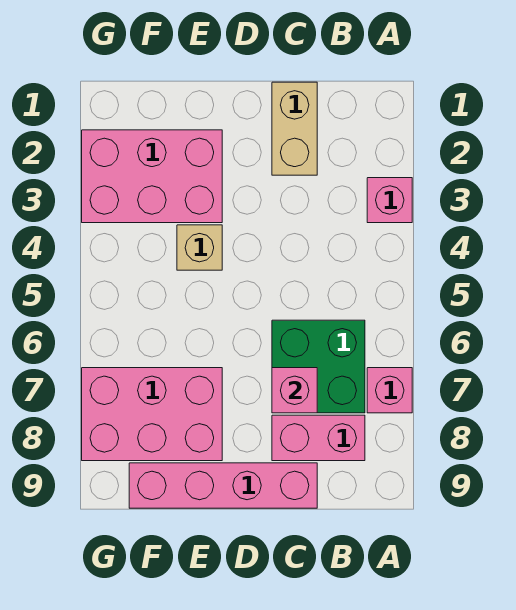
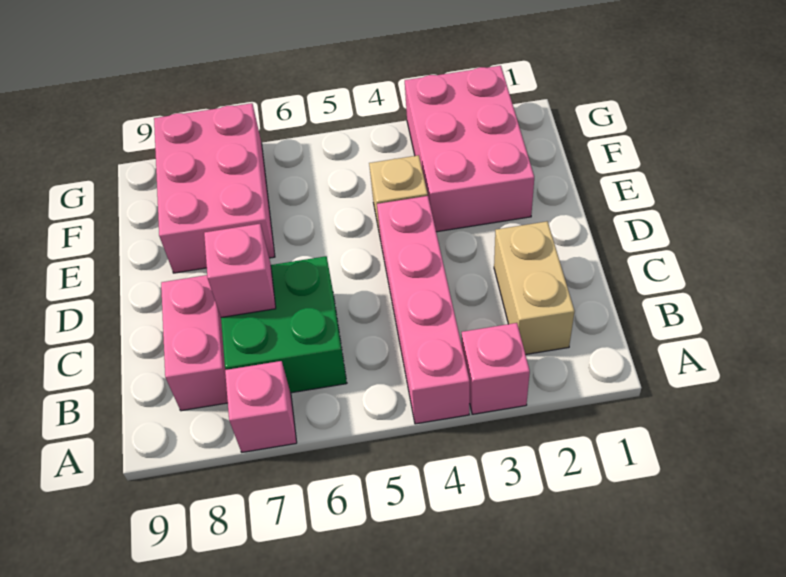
tan 1x2 brick [272,82,317,175] -> tan 1x2 brick turned to [494,221,575,355]
pink 1x4 brick [129,463,317,508] -> pink 1x4 brick moved to [377,196,470,424]

